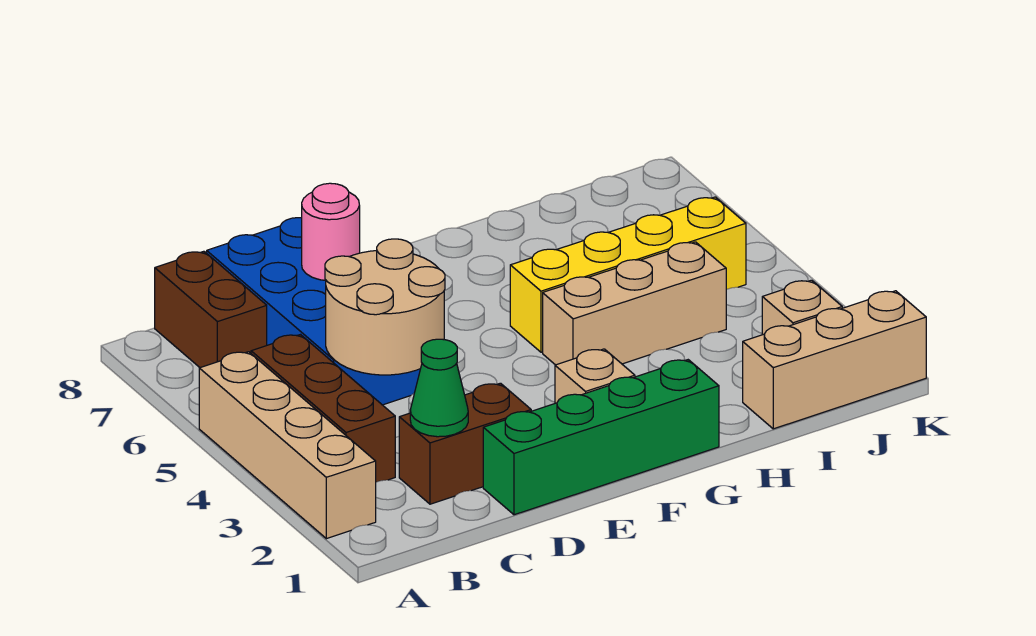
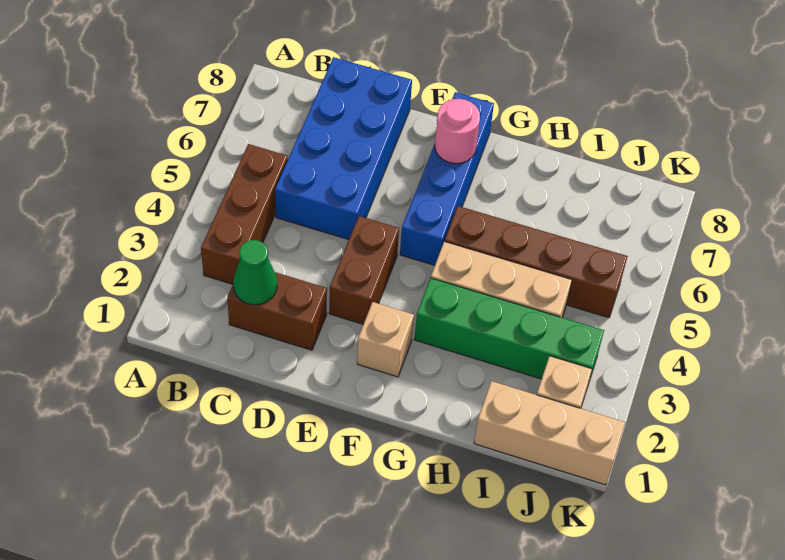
tan 1x4 brick [199,352,376,539] -> none
brown 1x2 brick [155,251,267,368] -> brown 1x2 brick moved to [329,216,399,324]
tan 2x2 round brick [325,239,445,375] -> none
green 1x4 brick [483,360,719,515] -> green 1x4 brick moved to [414,278,604,384]
pink 1x1 round brick [302,183,360,280] -> pink 1x1 round brick moved to [435,99,480,164]
none -> blue 1x4 brick [400,92,494,265]
yellow 1x4 brick [510,197,746,352] -> brown 1x4 brick [445,206,628,318]

